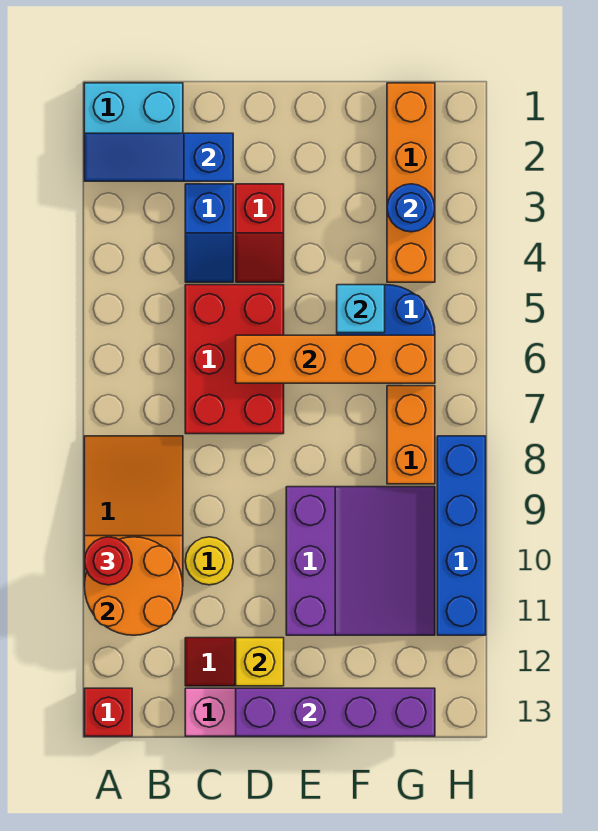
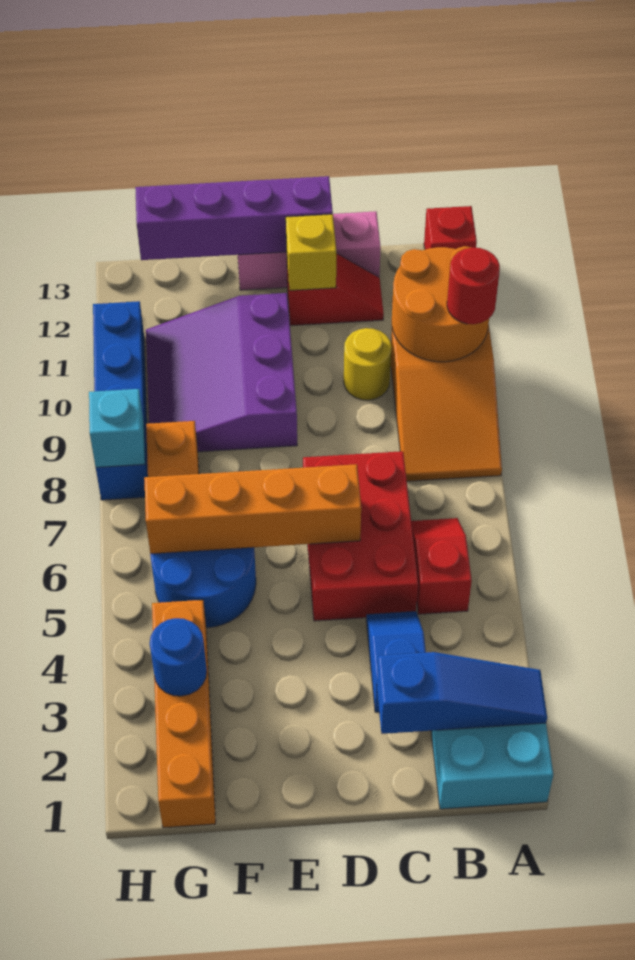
red 1x2 slope [236,184,284,282] -> red 1x2 slope moved to [411,518,472,614]
cyan 1x1 brick [337,285,385,333] -> cyan 1x1 brick moved to [89,389,145,467]

